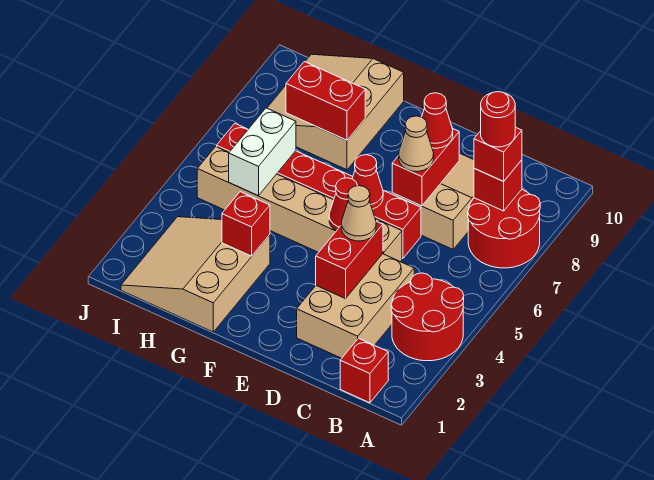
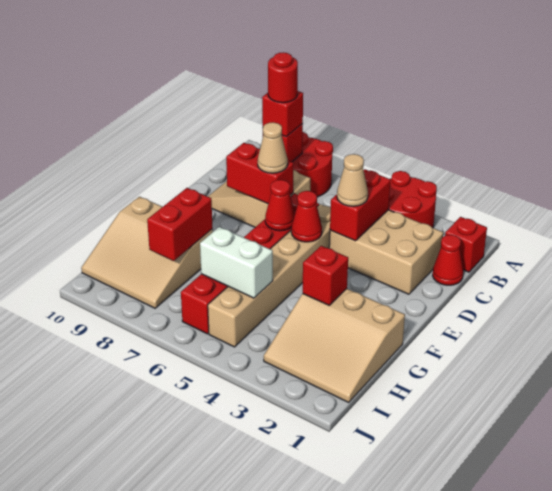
red 1x2 brick [316,221,383,299] -> red 1x2 brick turned to [330,169,390,241]
red 1x1 cone [422,93,453,148] -> red 1x1 cone moved to [432,235,463,285]

